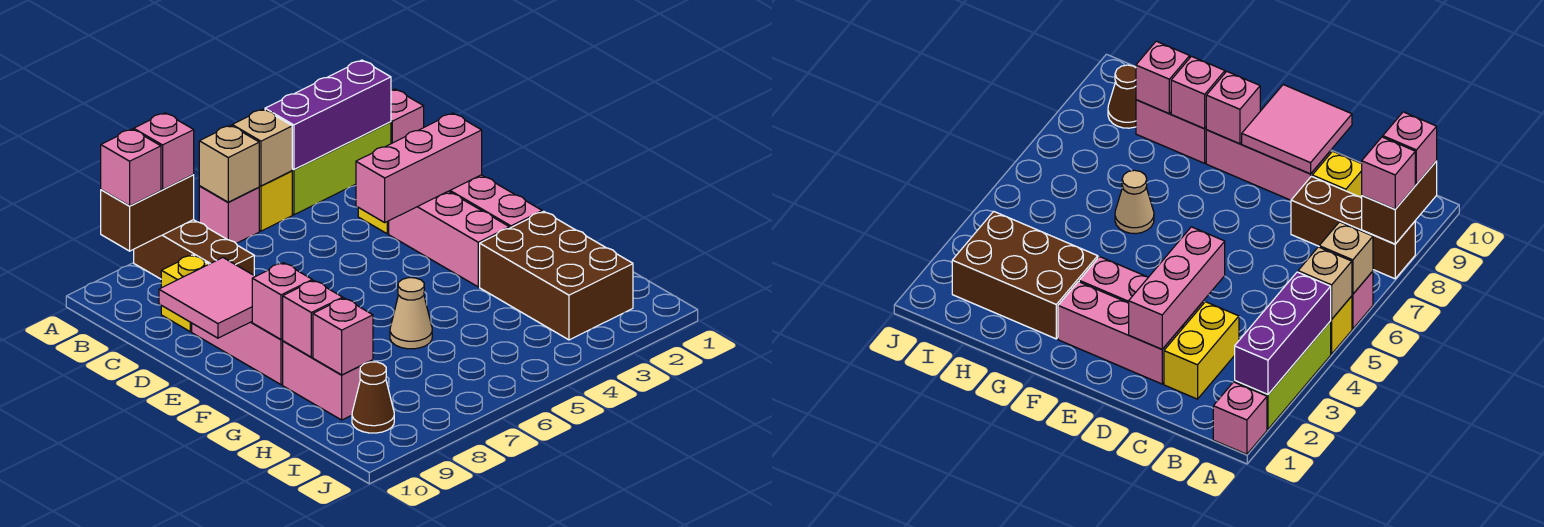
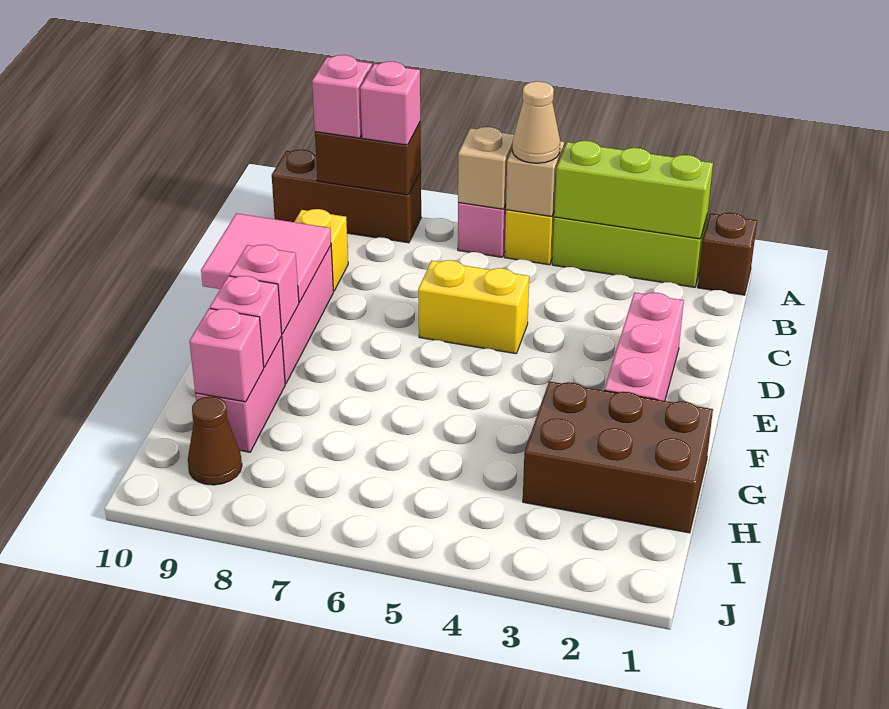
pink 1x1 brick [391,89,424,144] -> brown 1x1 brick [698,213,757,295]
purple 1x3 brick [265,60,391,170] -> lime 1x3 brick [554,141,713,239]
brown 1x3 brick [134,220,254,279] -> brown 1x3 brick turned to [272,150,421,243]
yellow 1x2 brick [1164,302,1239,399] -> yellow 1x2 brick moved to [418,260,529,354]
pink 1x3 brick [356,113,482,222] -> none
pink 1x3 brick [389,191,509,287] -> none
brown 2x3 brick [480,211,633,340] -> brown 2x3 brick turned to [523,381,713,533]
tan 1x1 cone [390,278,432,349] -> tan 1x1 cone moved to [512,81,560,163]

